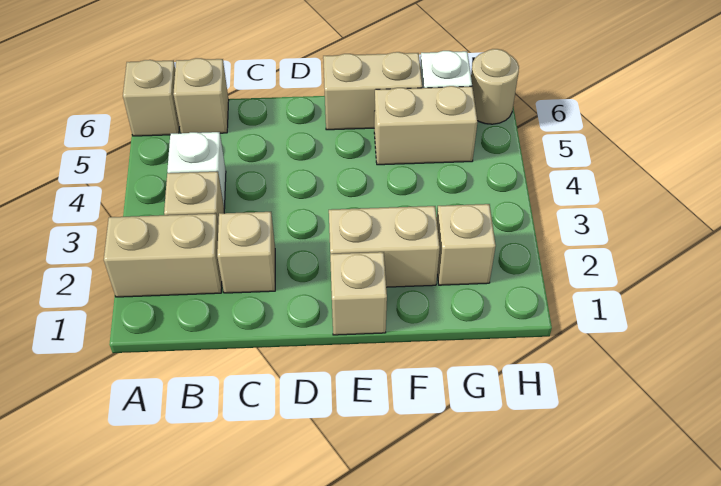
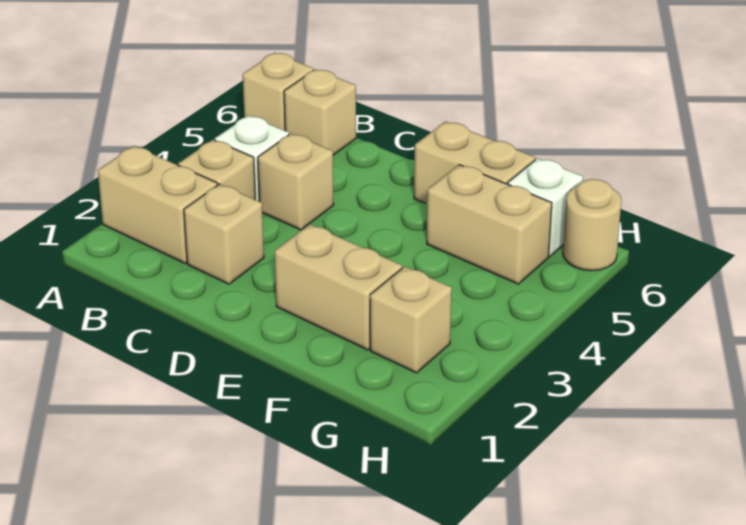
tan 1x1 brick [330,252,387,335] -> tan 1x1 brick moved to [258,134,334,230]

